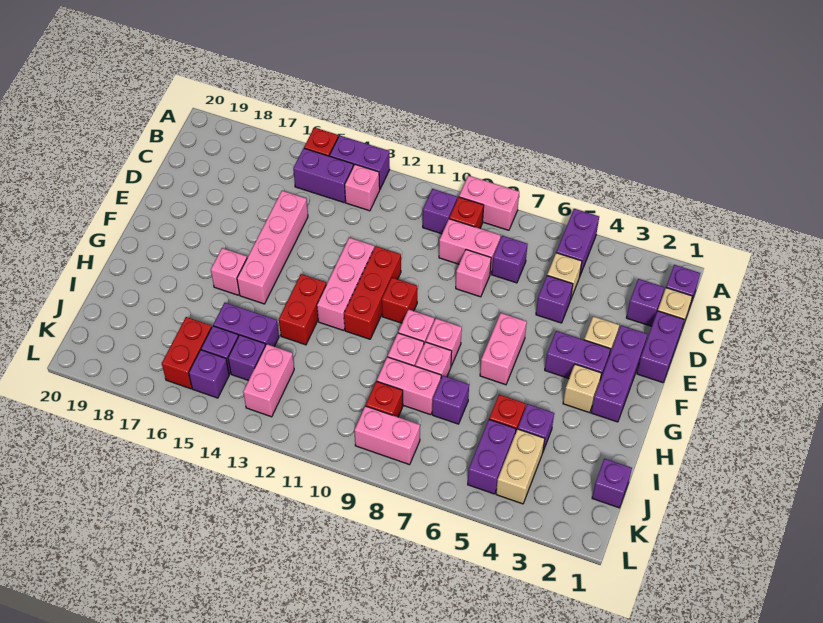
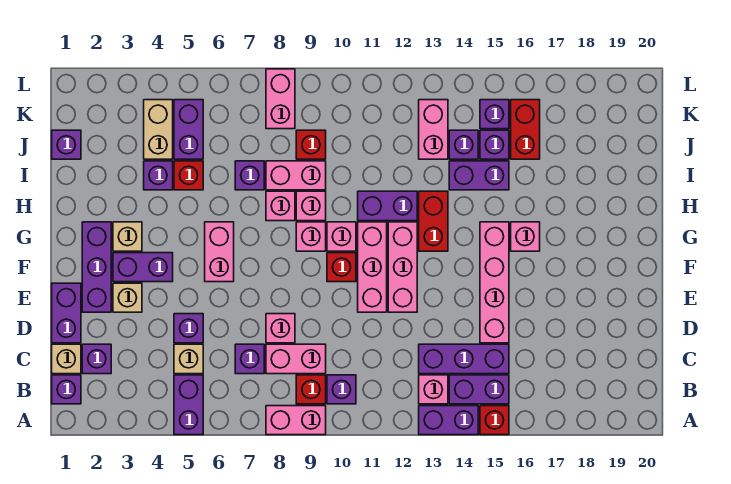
none -> purple 1x3 brick [419,344,509,374]
red 1x3 brick [344,246,401,339] -> pink 1x3 brick [358,222,387,312]
pink 1x1 brick [426,319,462,366] -> pink 1x1 brick moved to [327,222,356,251]
none -> purple 1x2 brick [358,191,417,221]
pink 1x2 brick [354,406,420,465] -> pink 1x2 brick turned to [266,69,295,129]

